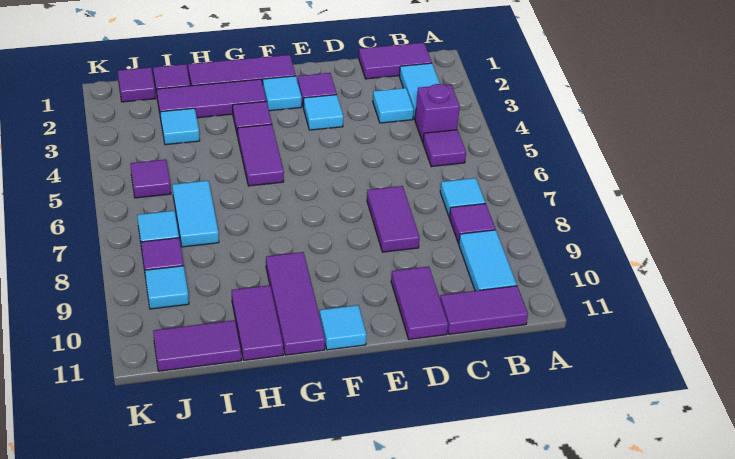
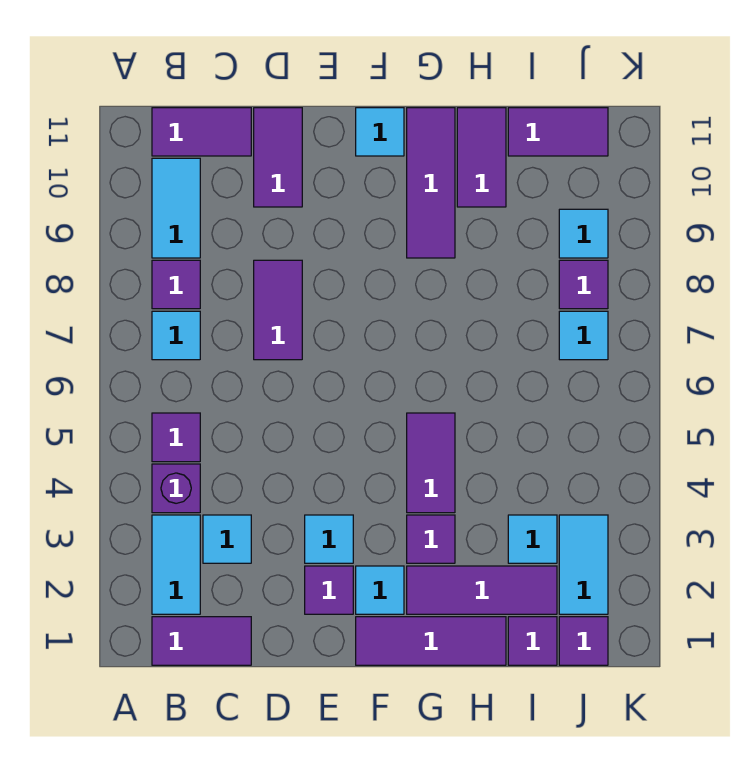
cyan 1x2 tile [172,181,219,247] -> cyan 1x2 tile moved to [559,515,608,614]
purple 1x1 tile [130,160,171,198] -> none

